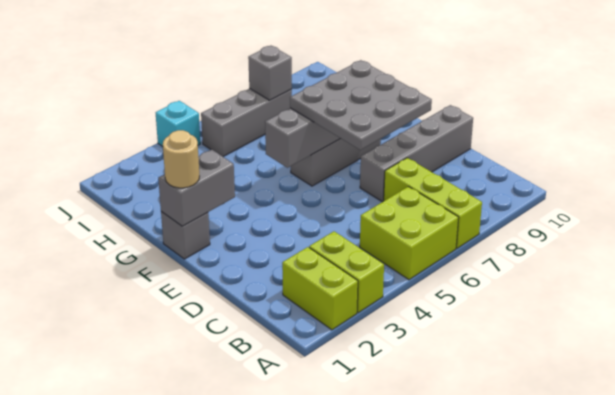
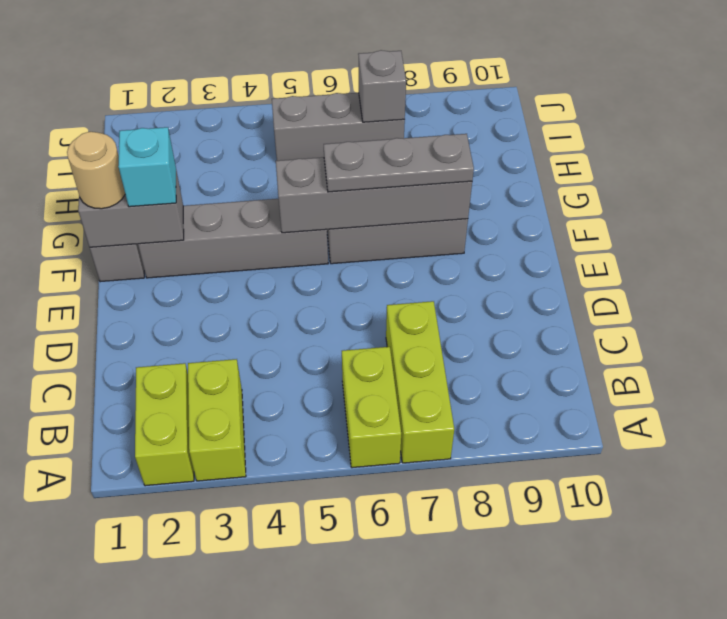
lime 2x2 brick [360,187,459,280] -> lime 1x2 brick [342,347,401,468]
grey 3x3 plate [290,60,432,150] -> grey 1x3 plate [324,134,474,192]
grey 1x4 brick [360,105,473,202] -> grey 1x4 brick moved to [138,199,328,278]
cyan 1x1 brick [156,101,200,147] -> cyan 1x1 brick moved to [118,127,176,207]

